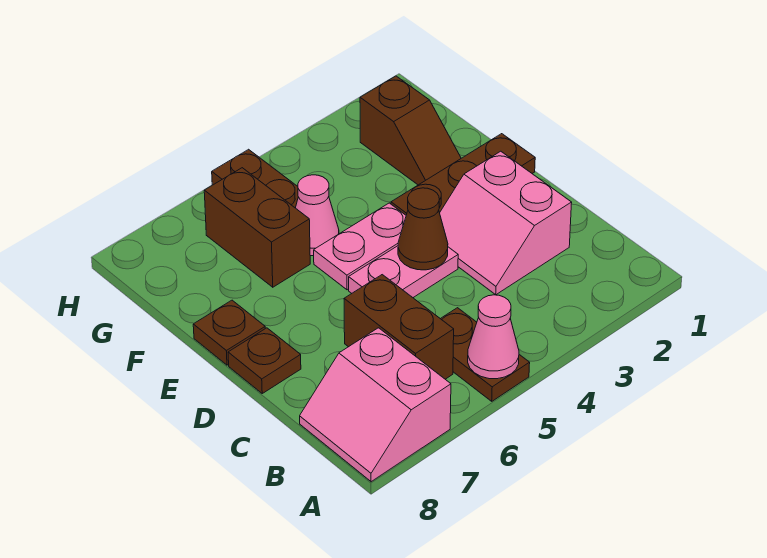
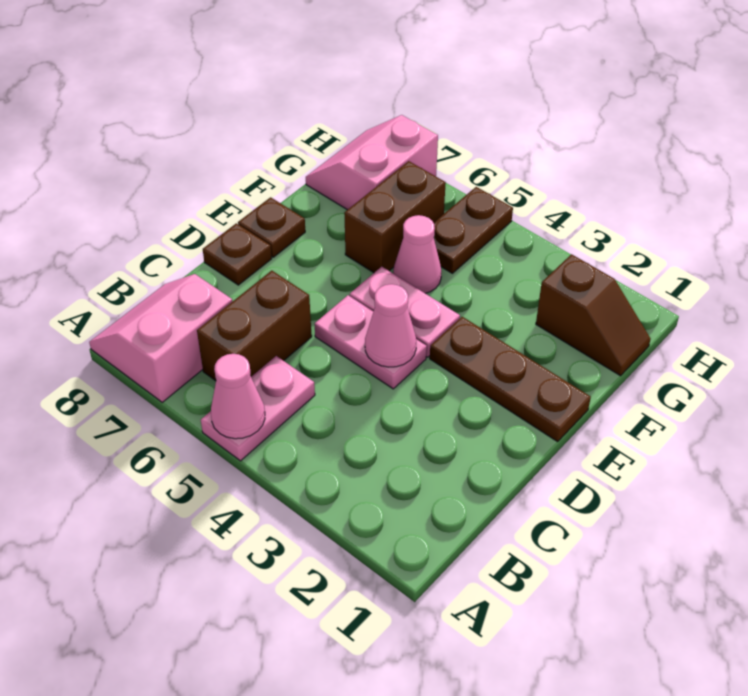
brown 1x2 plate [441,308,530,401] -> pink 1x2 plate [201,356,315,461]
pink 2x2 slope [440,151,572,295] -> pink 2x2 slope moved to [306,115,438,210]
brown 1x1 cone [398,188,448,270] -> pink 1x1 cone [365,284,416,367]
brown 1x2 slope [360,76,461,185] -> brown 1x2 slope turned to [536,254,651,376]

